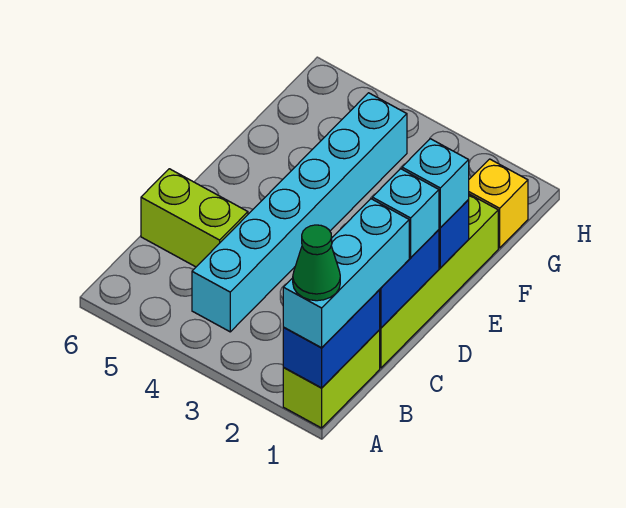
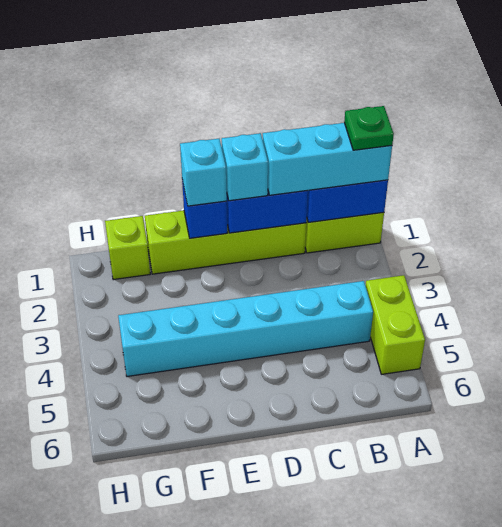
green 1x1 cone [293,225,340,301] -> green 1x1 plate [344,106,394,150]
lime 1x2 brick [141,169,248,267] -> lime 1x2 brick moved to [365,275,425,374]
yellow 1x1 brick [469,159,528,248] -> lime 1x1 brick [105,216,150,280]

